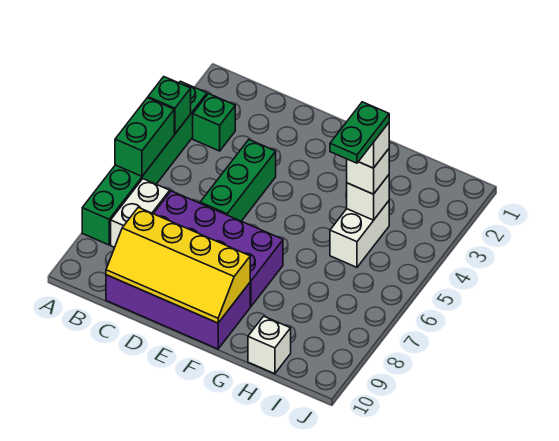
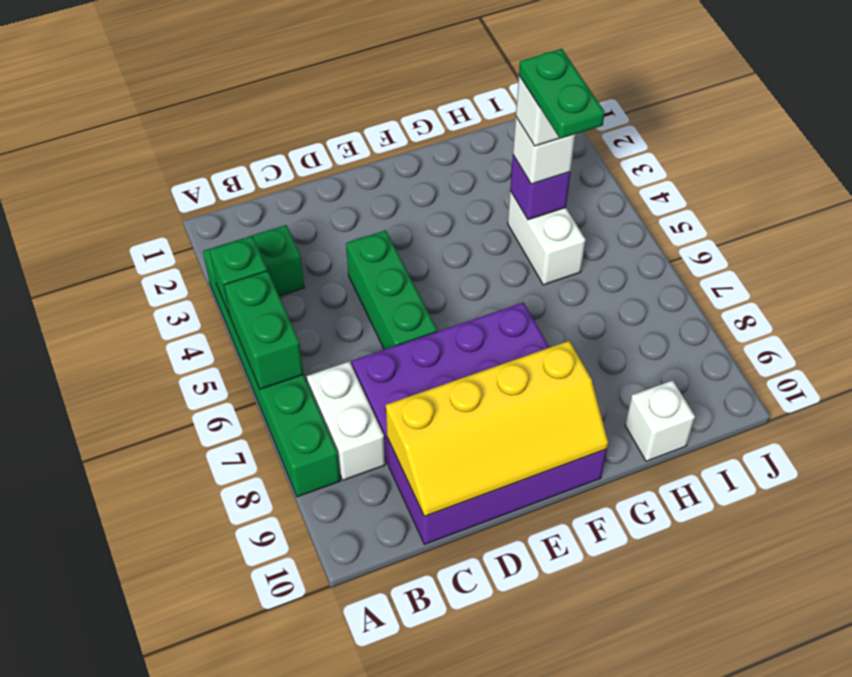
white 1x1 brick [347,175,389,220] -> purple 1x1 brick [510,155,571,220]

